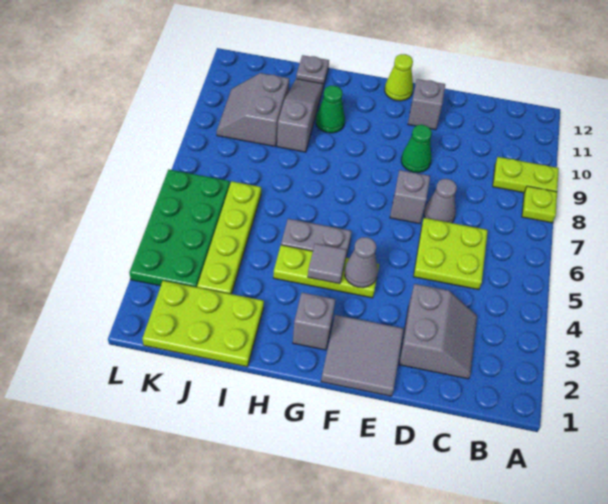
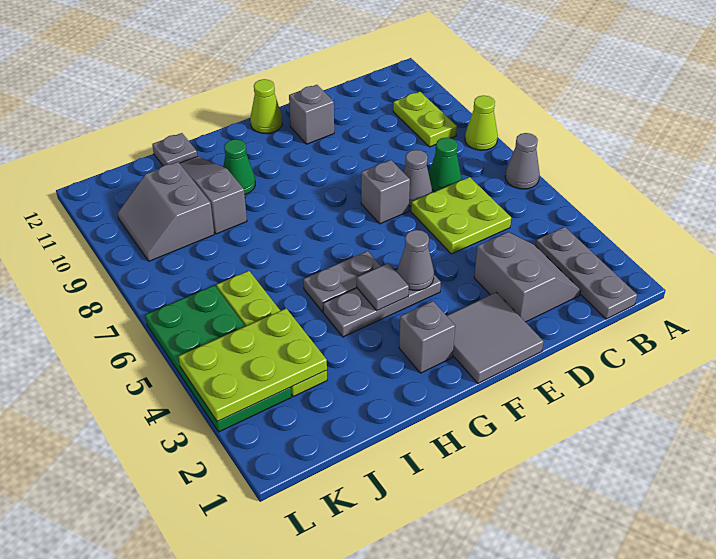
none -> grey 1x1 cone [505,133,540,189]
lime 1x1 plate [522,186,557,223] -> lime 1x1 cone [465,96,498,150]
lime 1x2 plate [493,157,559,193] -> lime 1x2 plate turned to [393,92,457,147]
none -> grey 1x3 plate [536,227,637,319]
green 1x1 cone [401,125,432,173] -> green 1x1 cone moved to [429,138,461,192]
lime 1x3 plate [273,245,379,298] -> grey 1x3 plate [323,270,441,337]
lime 2x3 plate [142,281,264,367] -> lime 2x3 plate moved to [179,309,327,422]

